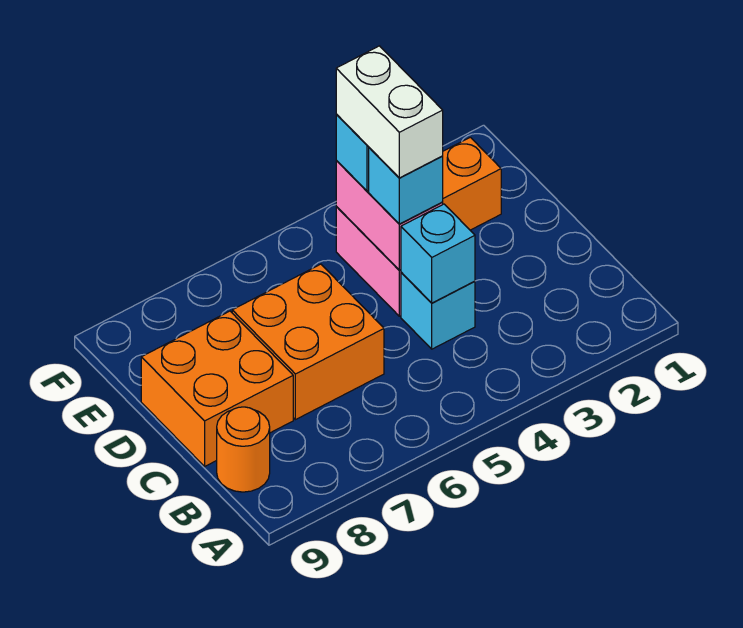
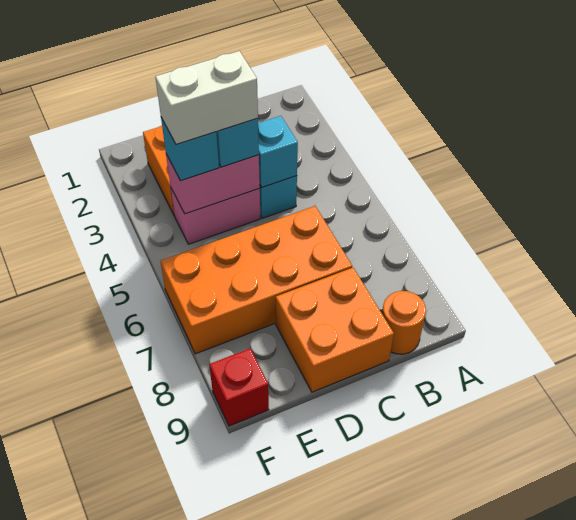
orange 2x2 brick [232,264,384,420] -> orange 2x4 brick [161,206,352,354]
none -> red 1x1 brick [209,348,269,426]

